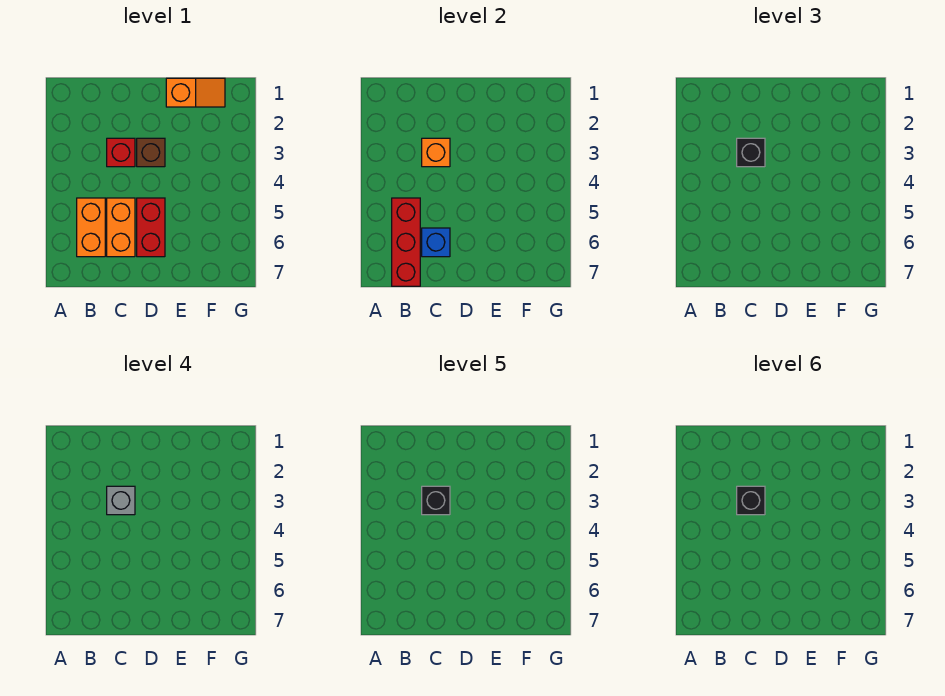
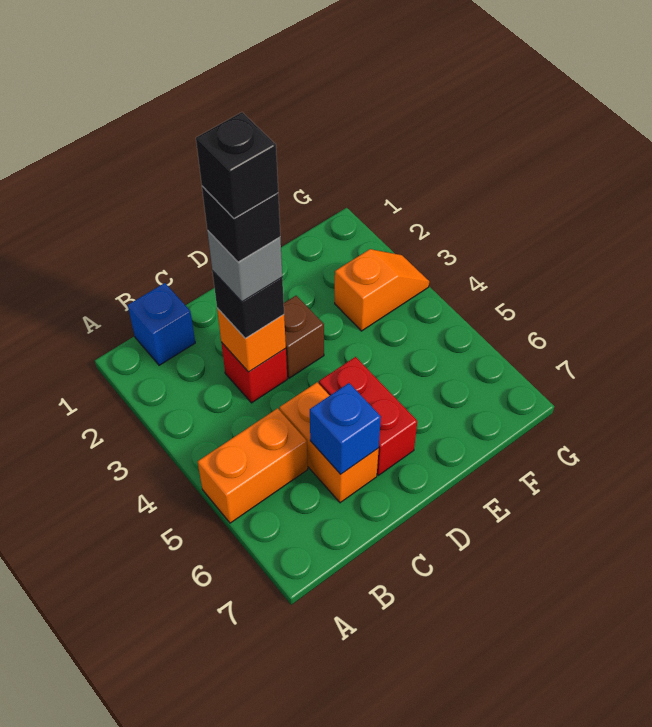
none -> blue 1x1 brick [128,283,195,365]
orange 1x2 brick [77,198,105,257] -> orange 1x2 brick turned to [198,408,308,523]
red 1x3 brick [392,198,420,286] -> none
orange 1x2 slope [166,78,225,107] -> orange 1x2 slope moved to [335,249,429,331]

